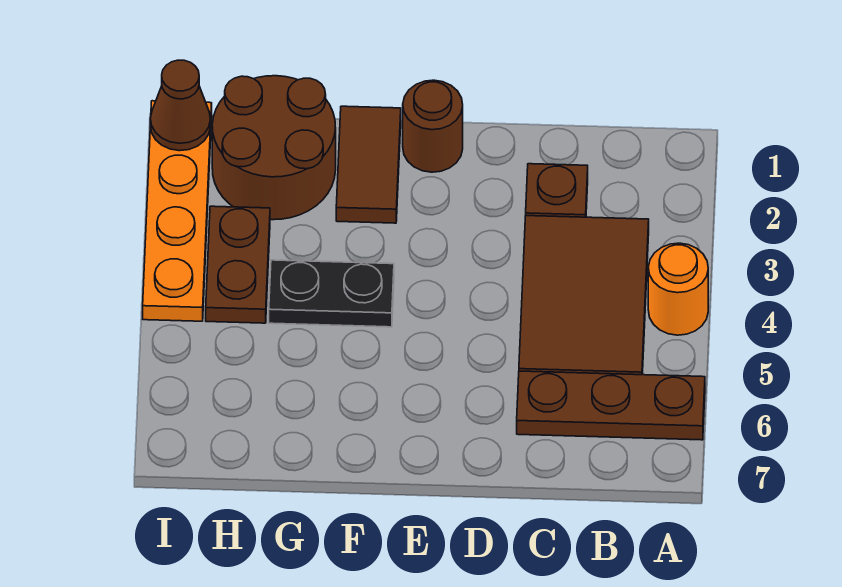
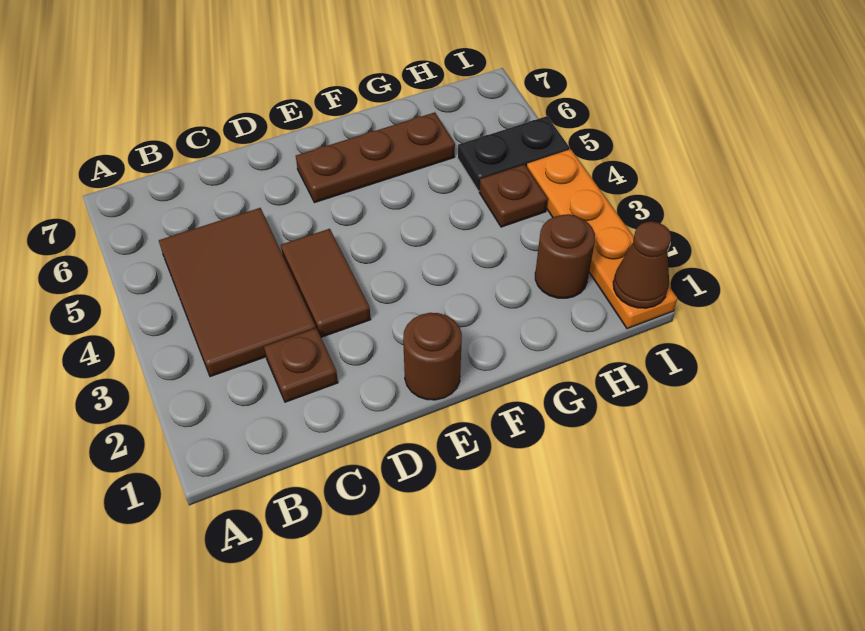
orange 1x1 round brick [648,243,708,335] -> none
brown 1x3 plate [517,371,705,440] -> brown 1x3 plate moved to [296,112,455,203]
brown 1x2 tile [336,106,401,223] -> brown 1x2 tile moved to [281,229,371,337]
black 1x2 plate [269,260,394,327] -> black 1x2 plate moved to [458,116,570,191]
brown 2x2 round brick [212,76,336,220] -> brown 1x1 round brick [535,214,595,298]
brown 1x2 plate [206,206,270,323] -> brown 1x1 plate [479,164,548,227]

